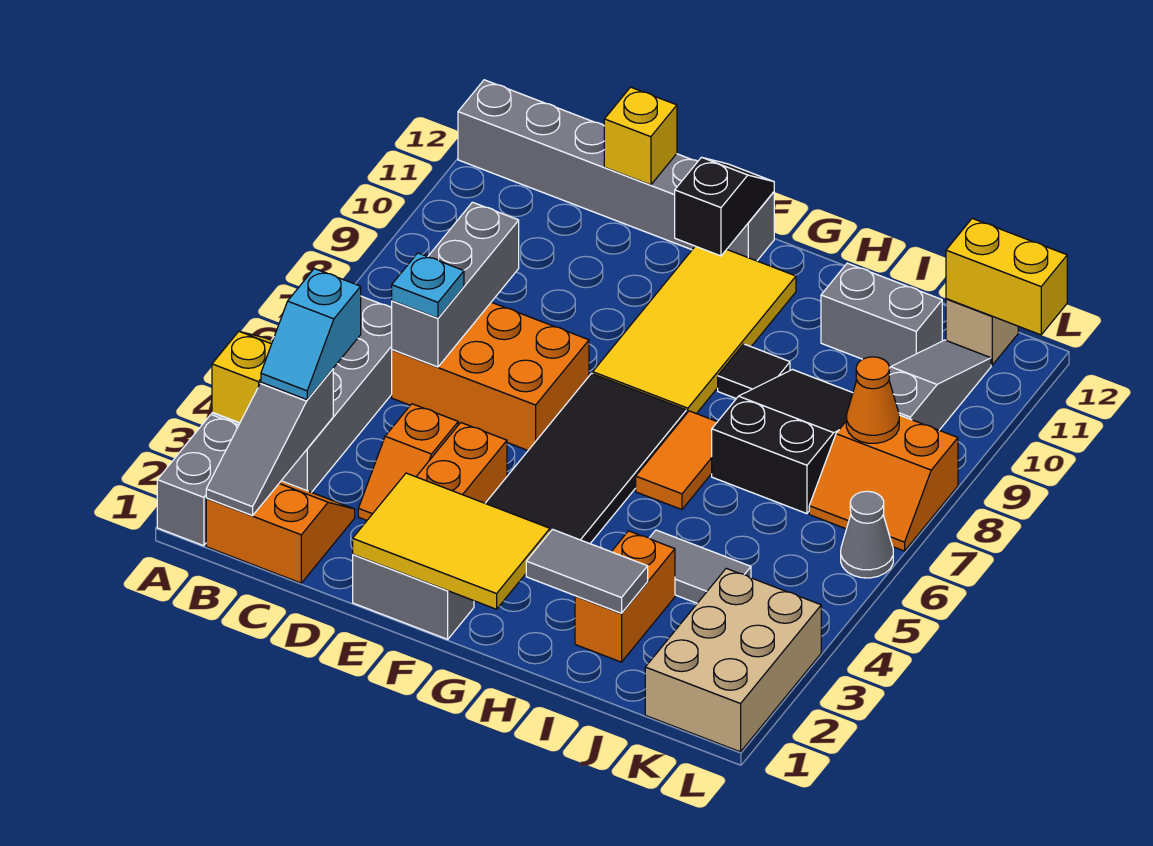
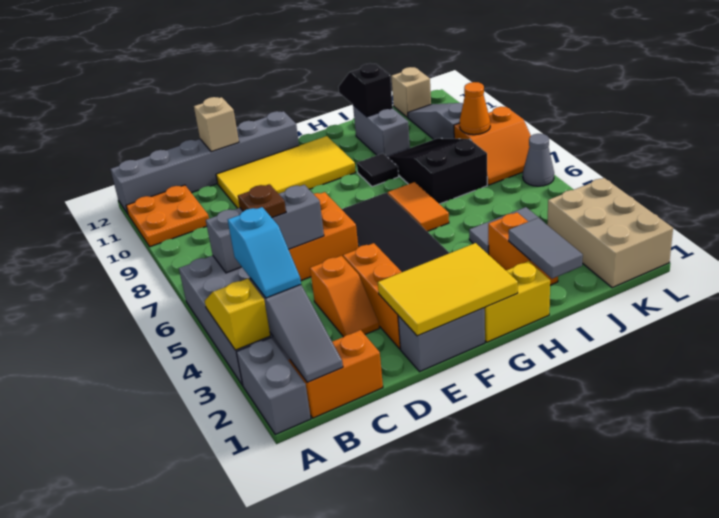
none -> orange 2x2 plate [126,185,209,247]
grey 1x3 brick [392,202,519,367] -> grey 1x3 brick turned to [206,185,324,273]
cyan 1x1 plate [392,253,464,318] -> brown 1x1 plate [238,184,286,218]
yellow 1x1 brick [604,87,677,185] -> tan 1x1 brick [194,97,239,152]
yellow 2x4 tile [593,246,796,414] -> yellow 2x4 tile turned to [216,136,356,208]
black 1x2 slope [675,157,774,256] -> black 1x2 slope moved to [339,63,393,117]
grey 1x2 tile [526,529,648,613] -> grey 1x2 tile turned to [509,218,583,279]
grey 1x2 brick [821,263,942,368] -> grey 1x2 brick turned to [353,105,410,156]
yellow 1x2 brick [946,218,1067,335] -> yellow 1x2 brick moved to [484,261,550,342]

